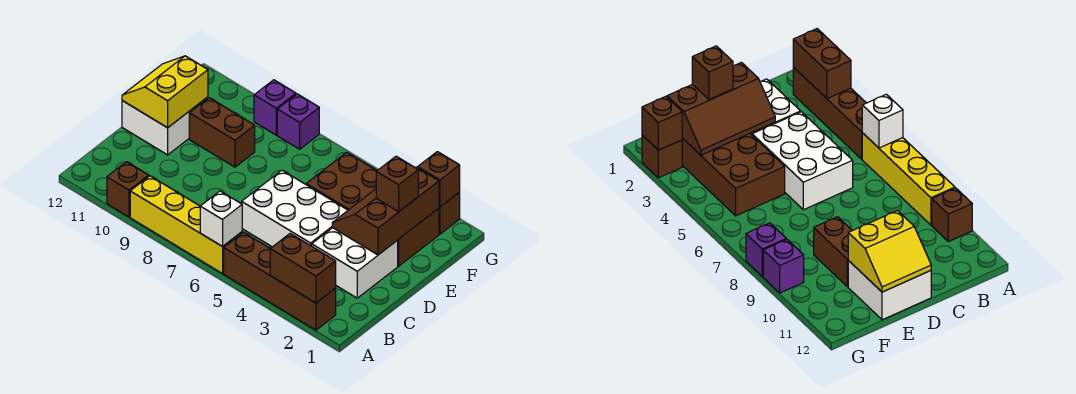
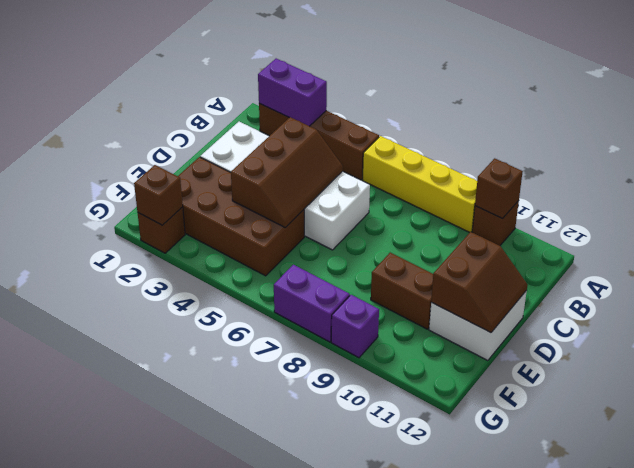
brown 1x2 brick [270,234,336,303] -> purple 1x2 brick [258,59,327,126]
white 1x1 brick [200,191,242,247] -> none
brown 2x3 slope [332,167,439,255] -> brown 2x3 slope moved to [231,117,343,228]
yellow 2x2 slope [122,56,208,128] -> brown 2x2 slope [431,232,528,333]
brown 1x1 brick [376,156,418,212] -> brown 1x1 brick moved to [475,158,523,219]
purple 1x1 brick [277,94,319,149] -> purple 1x2 brick [274,265,350,342]

